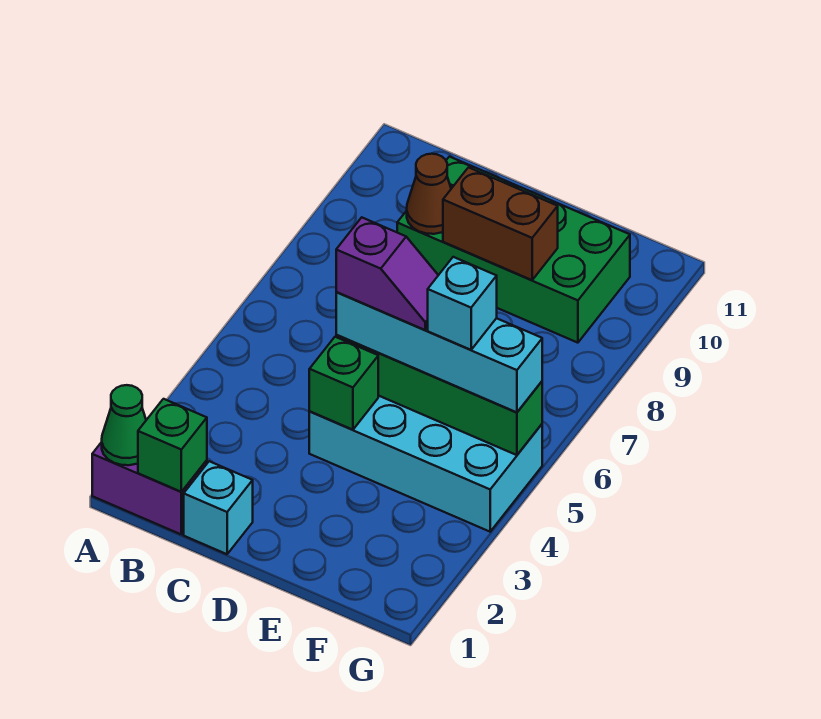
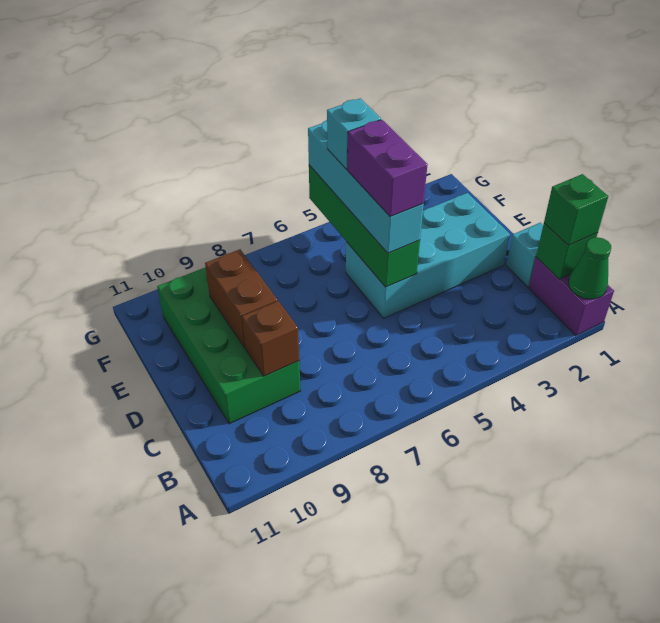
brown 1x1 cone [407,154,451,234] -> brown 1x1 brick [242,301,299,376]
cyan 2x4 brick [309,396,542,532] -> cyan 2x4 brick turned to [346,193,510,318]
green 1x1 brick [309,337,378,430] -> green 1x1 brick moved to [544,174,608,245]
purple 1x2 slope [336,217,438,330] -> purple 1x2 brick [347,120,428,217]

